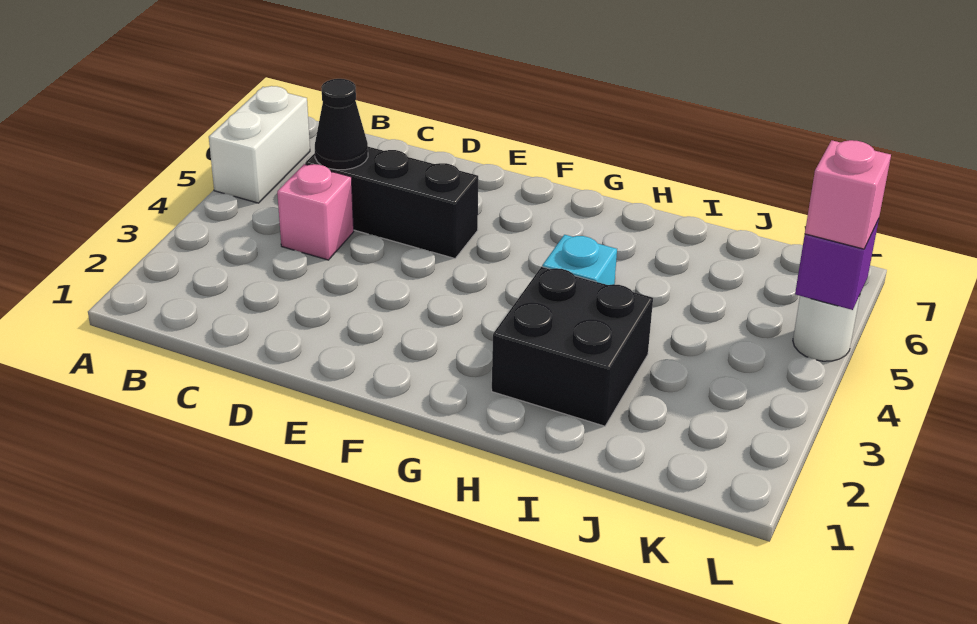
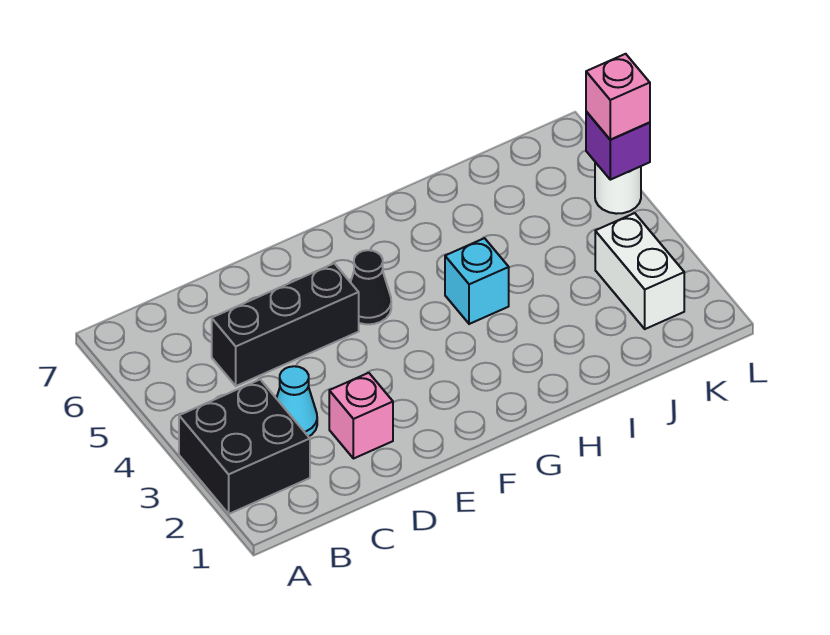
white 1x2 brick [209,86,310,203] -> white 1x2 brick moved to [595,213,684,329]
none -> cyan 1x1 cone [276,366,317,437]
pink 1x1 brick [277,164,354,260] -> pink 1x1 brick moved to [329,373,393,459]
black 1x1 cone [315,79,368,170] -> black 1x1 cone moved to [351,250,391,324]
black 2x2 brick [492,267,653,426] -> black 2x2 brick moved to [179,380,310,514]

